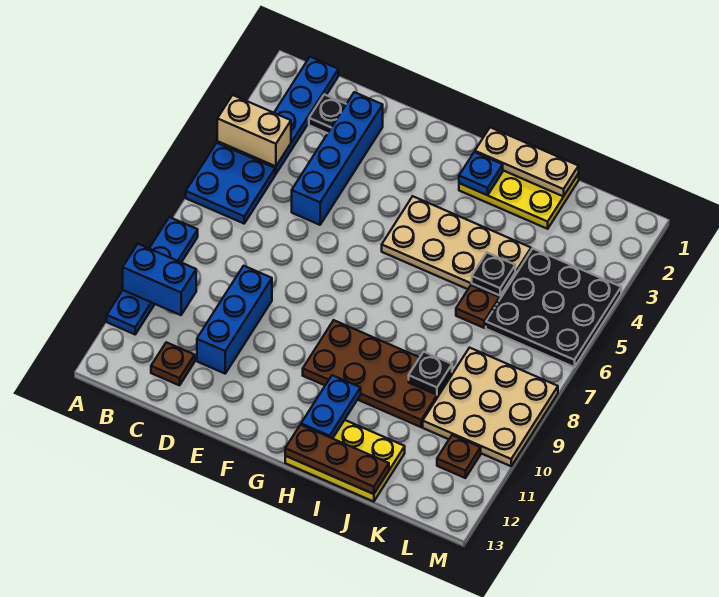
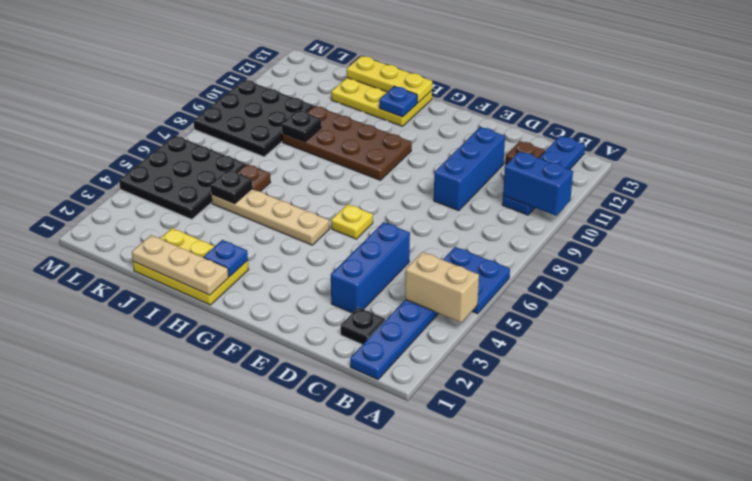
blue 1x4 plate [107,217,198,334] -> blue 1x4 plate moved to [502,136,585,215]
blue 1x4 brick [292,92,383,225] -> blue 1x3 brick [331,222,410,313]
none -> yellow 1x1 plate [331,204,373,239]
tan 2x4 plate [382,196,531,298] -> tan 1x4 plate [211,189,329,245]
blue 1x2 plate [301,375,361,439] -> blue 1x1 plate [379,86,417,117]
brown 1x3 plate [285,425,389,494] -> yellow 1x3 plate [347,56,432,103]
tan 3x3 plate [423,348,558,466] -> black 3x3 plate [194,80,313,157]
brown 1x1 plate [437,435,481,478] -> none

